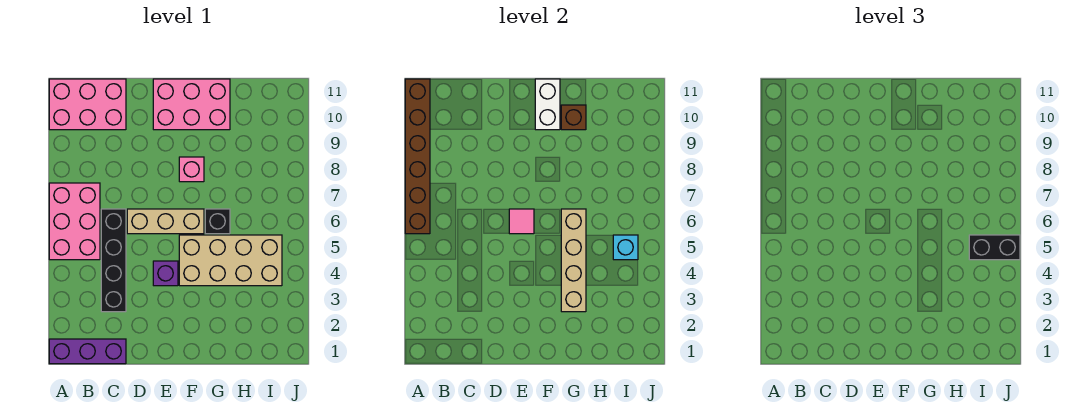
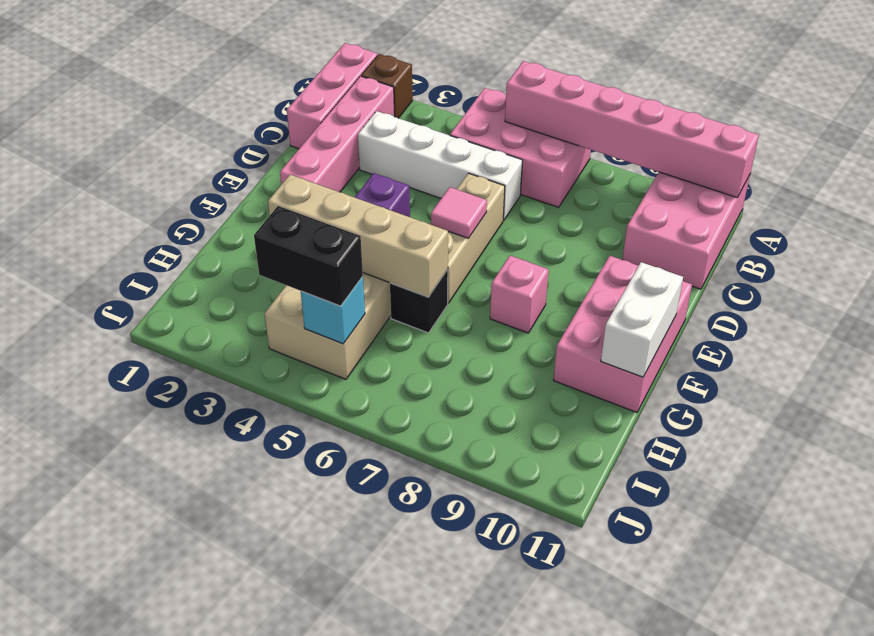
purple 1x3 brick [49,339,126,364] -> pink 1x3 brick [287,43,377,149]
brown 1x6 brick [405,79,430,234] -> pink 1x6 brick [505,61,759,198]
none -> pink 1x4 brick [280,76,395,192]
black 1x4 brick [101,209,126,312] -> white 1x4 brick [358,111,523,220]
white 1x2 brick [535,79,560,130] -> white 1x2 brick turned to [601,262,683,377]
brown 1x1 brick [561,105,586,130] -> brown 1x1 brick moved to [361,54,413,118]
black 1x2 brick [969,235,1020,260] -> black 1x2 brick turned to [254,206,363,306]

